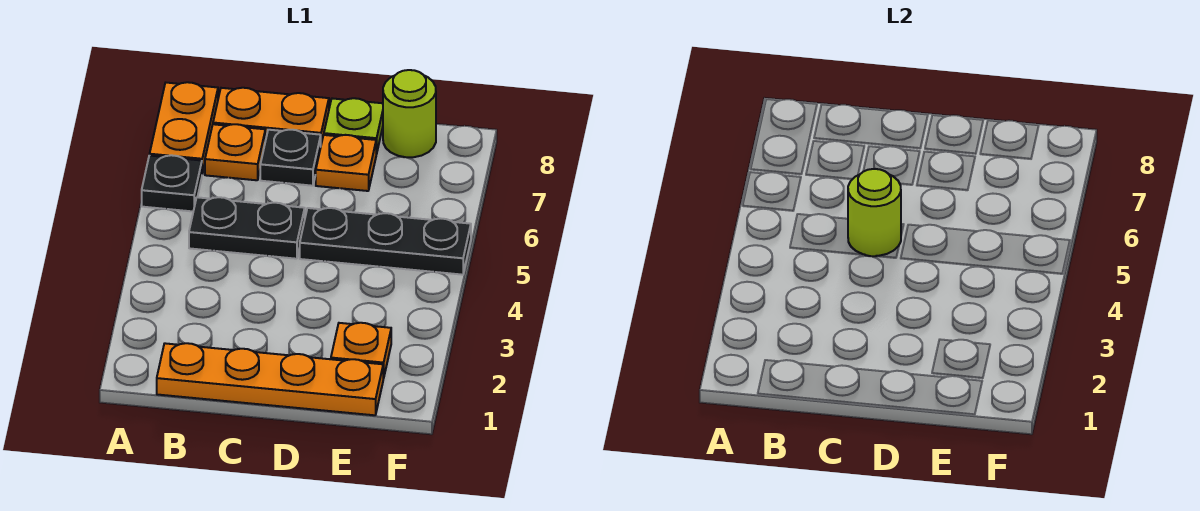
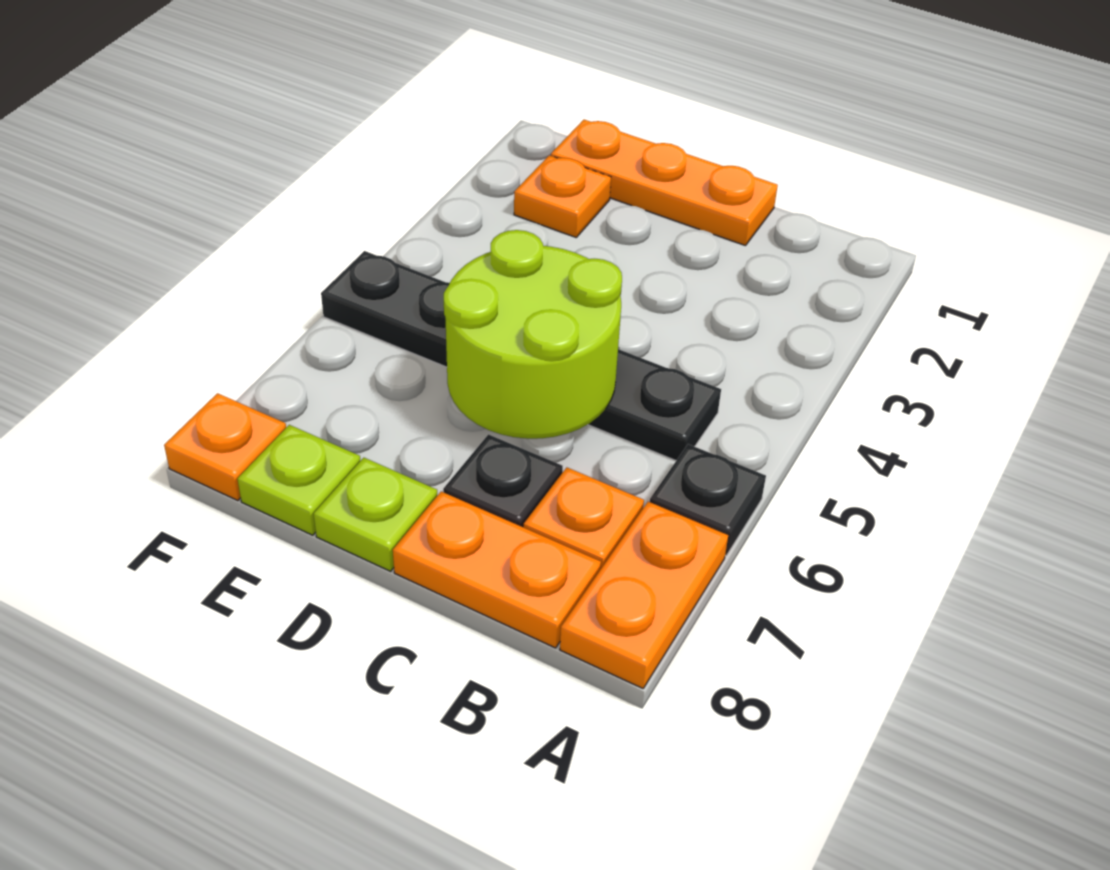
orange 1x4 plate [157,343,383,415] -> orange 1x3 plate [551,120,778,246]
lime 1x1 round brick [848,169,901,256] -> lime 2x2 round brick [444,230,622,439]
orange 1x1 plate [316,135,376,191] -> orange 1x1 plate moved to [164,393,286,501]
lime 1x1 round brick [383,70,436,157] -> lime 1x1 plate [237,425,360,535]

